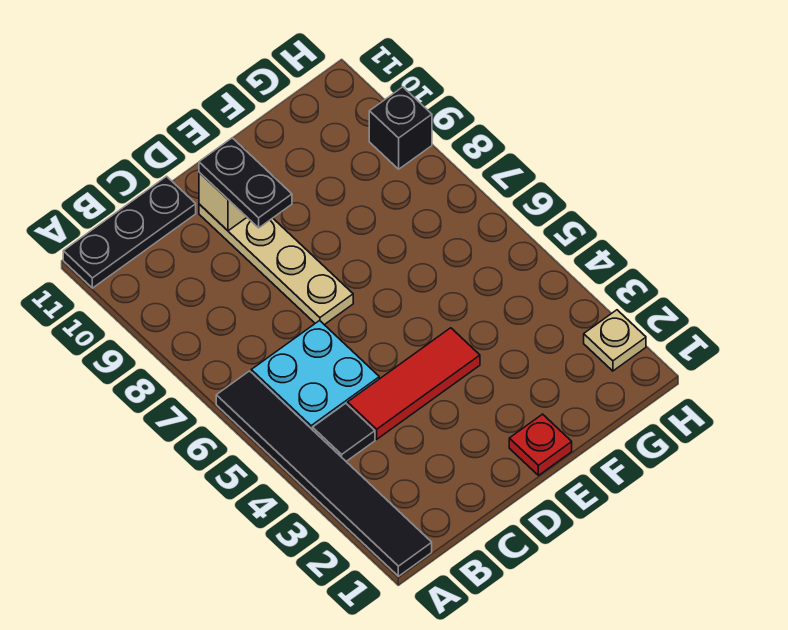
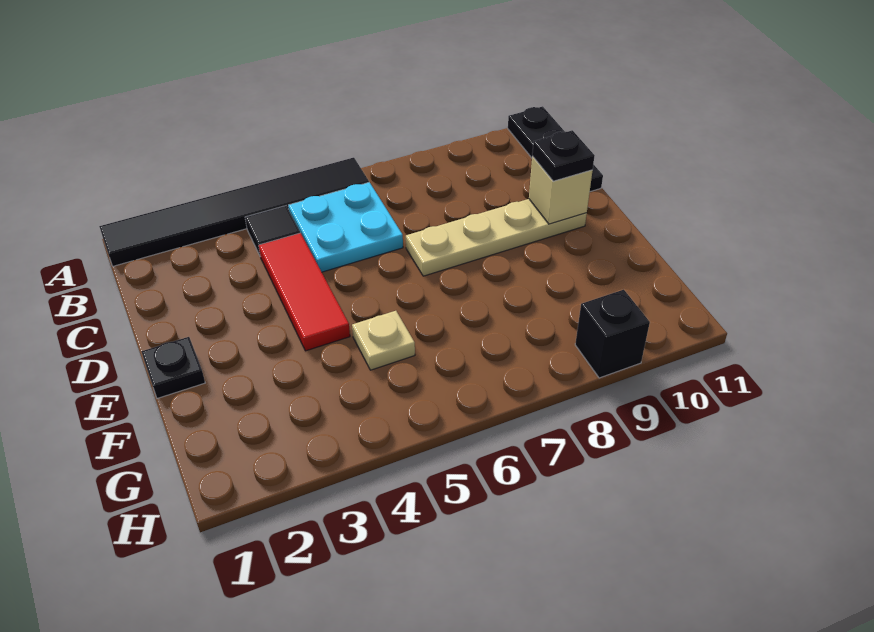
black 1x2 plate [199,138,292,228] -> black 1x1 plate [532,130,595,181]
red 1x1 plate [509,414,572,475] -> black 1x1 plate [141,337,205,398]
tan 1x1 plate [584,310,646,371] -> tan 1x1 plate moved to [352,311,415,370]

